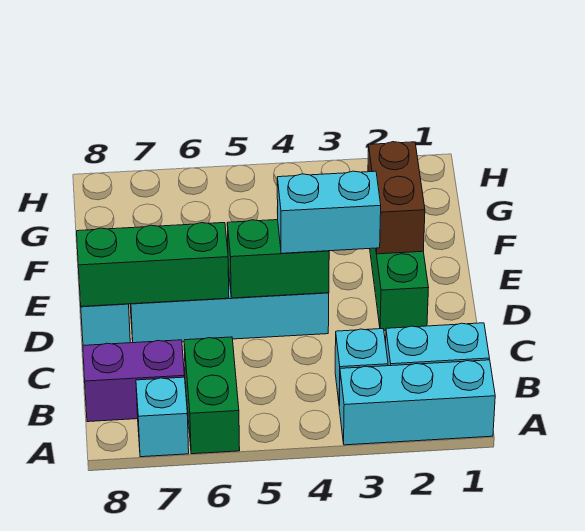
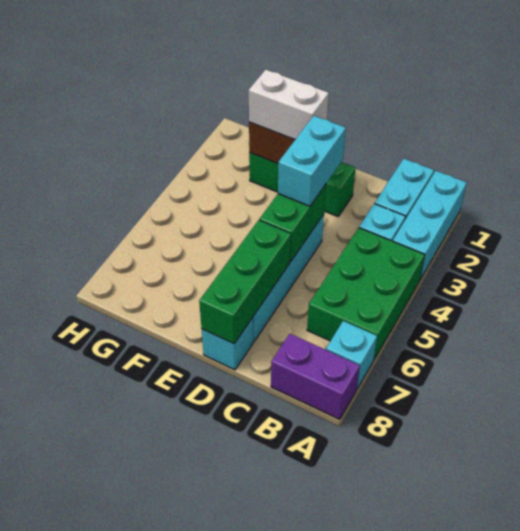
green 1x2 brick [184,337,240,454] -> green 2x3 brick [307,228,425,359]
purple 1x2 brick [83,340,185,422] -> purple 1x2 brick turned to [271,334,360,419]
none -> white 1x2 brick [249,70,329,140]

